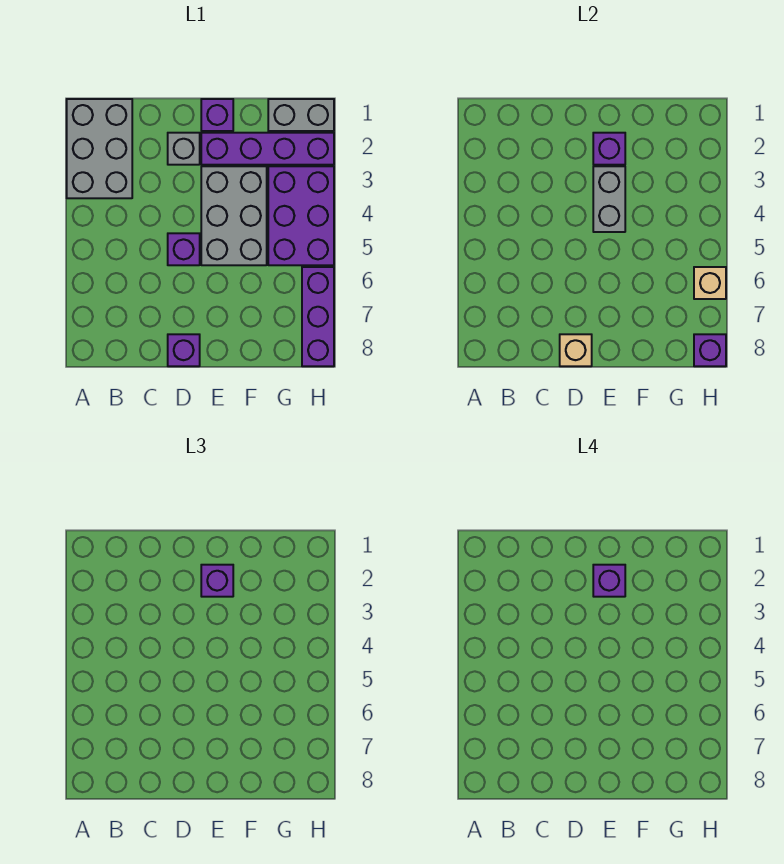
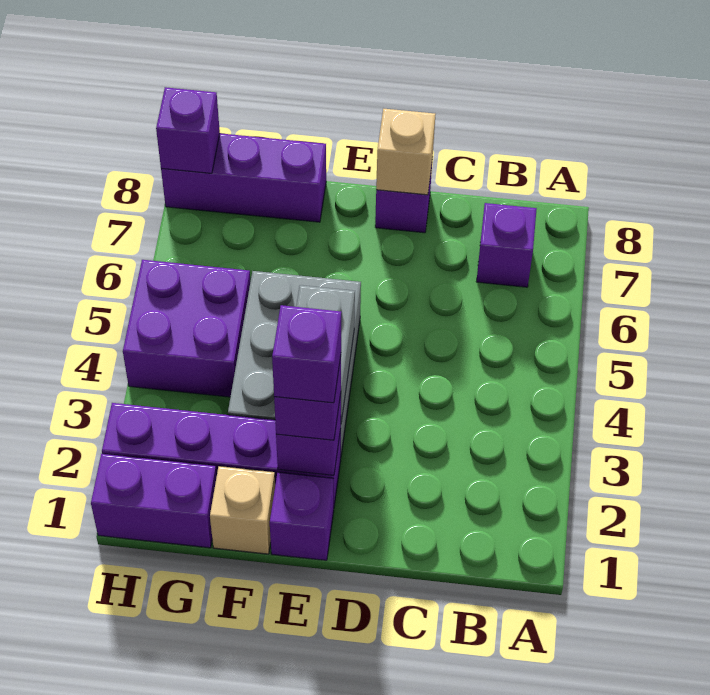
grey 2x3 brick [67,99,132,198] -> none
grey 1x1 brick [168,133,200,165] -> none
purple 1x1 brick [168,233,200,265] -> purple 1x1 brick moved to [476,203,537,287]
grey 1x2 brick [268,99,334,131] -> purple 1x2 brick [91,454,217,548]
purple 2x3 brick [268,166,334,265] -> purple 2x2 brick [123,260,250,397]
purple 1x3 brick [302,267,334,366] -> purple 1x3 brick turned to [161,133,326,222]
tan 1x1 brick [694,267,726,299] -> tan 1x1 brick moved to [210,466,275,554]

